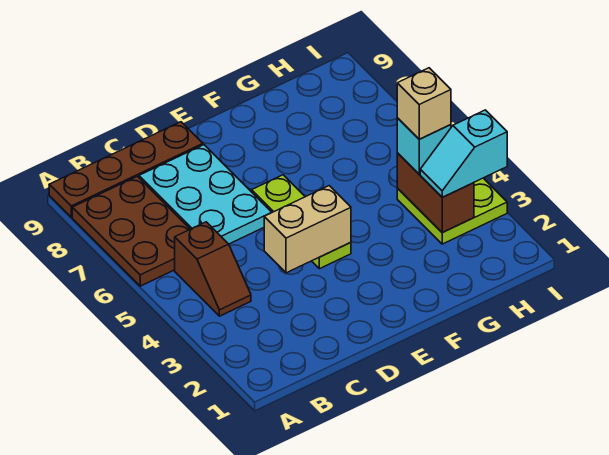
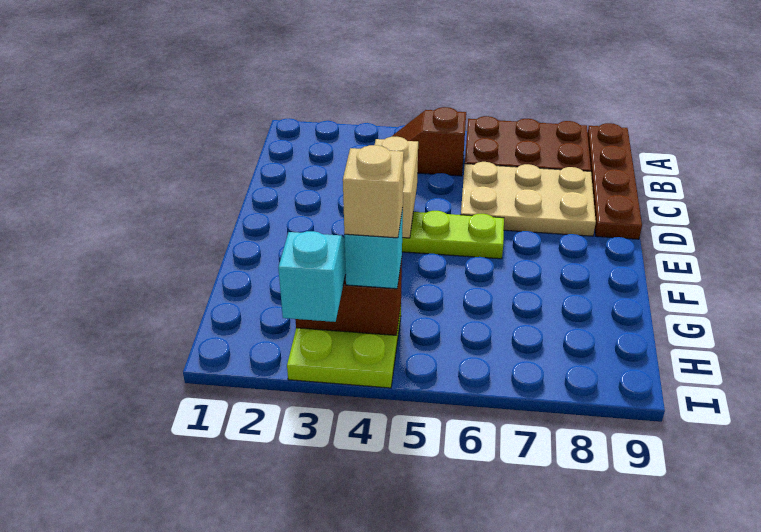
cyan 2x3 plate [139,145,272,244] -> tan 2x3 plate [461,162,596,236]

